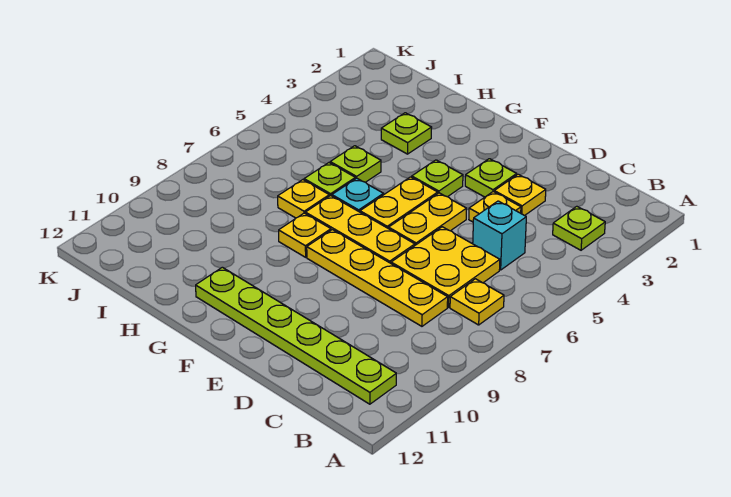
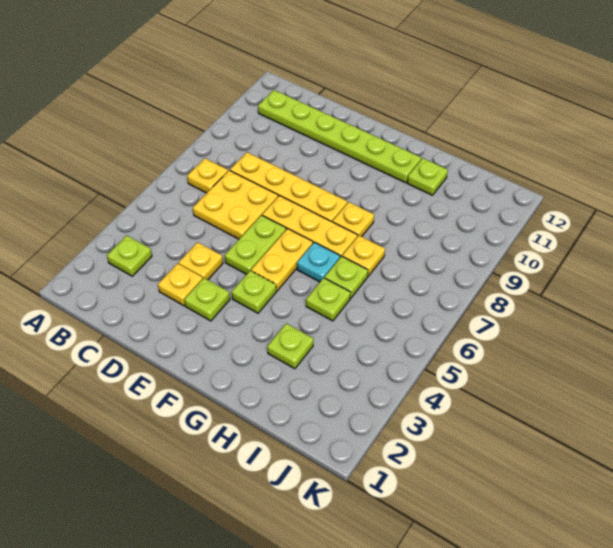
cyan 1x1 brick [473,201,526,270] -> none
yellow 1x2 plate [389,193,467,245] -> lime 1x2 plate [225,215,286,274]
none -> lime 1x1 plate [407,158,448,195]

